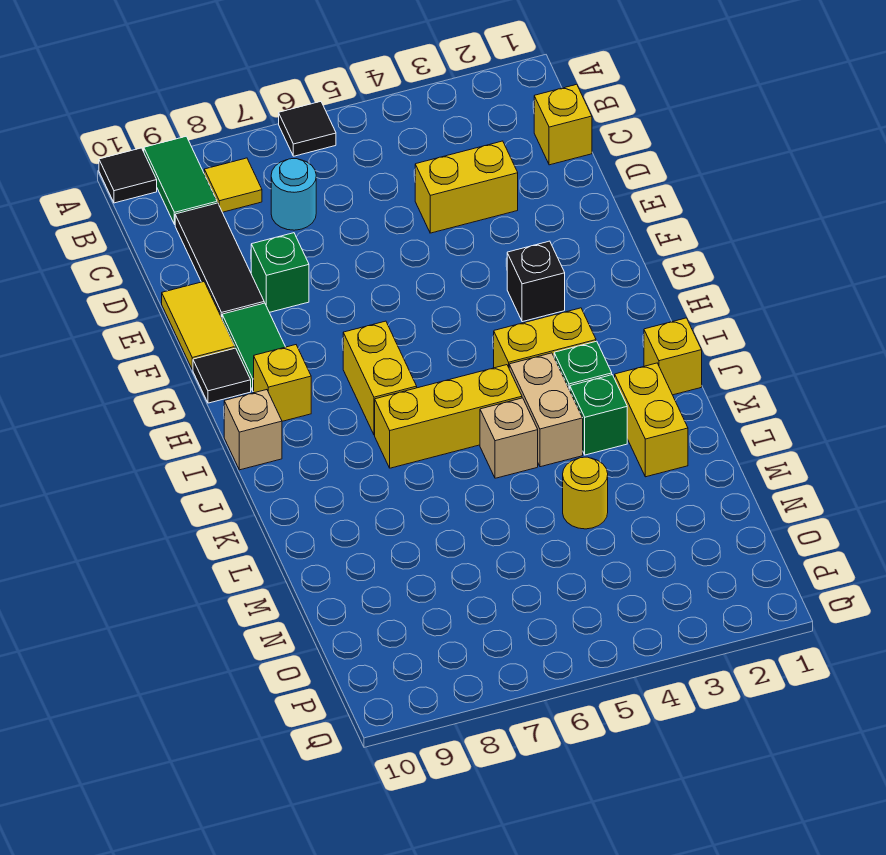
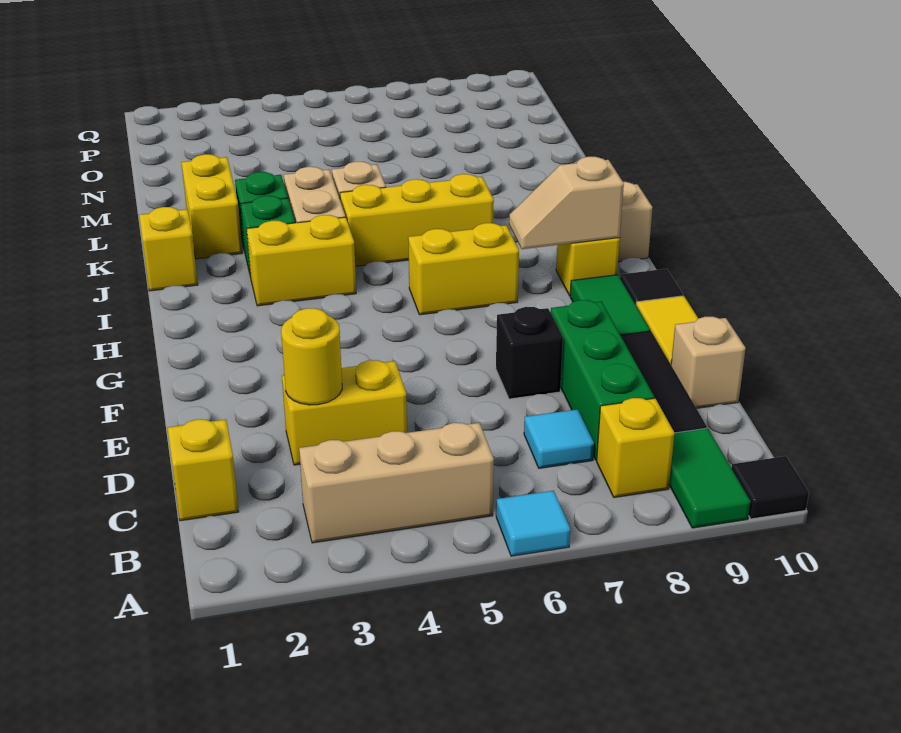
black 1x1 tile [279,102,336,156] -> cyan 1x1 tile [496,491,570,556]
none -> tan 1x3 brick [299,423,494,543]
yellow 1x1 tile [204,158,262,212] -> yellow 1x1 brick [597,398,675,498]
cyan 1x1 round brick [271,159,316,230] -> cyan 1x1 tile [524,409,594,468]
none -> tan 1x1 brick [671,317,746,408]
green 1x1 brick [251,233,309,312] -> green 1x3 brick [551,300,654,460]
black 1x1 brick [507,241,565,322] -> black 1x1 brick moved to [496,307,563,399]
yellow 1x2 brick [343,321,417,435] -> yellow 1x2 brick turned to [408,223,519,315]
none -> tan 1x2 slope [509,157,624,249]
yellow 1x1 round brick [563,457,608,529] -> yellow 1x1 round brick moved to [281,308,342,405]

